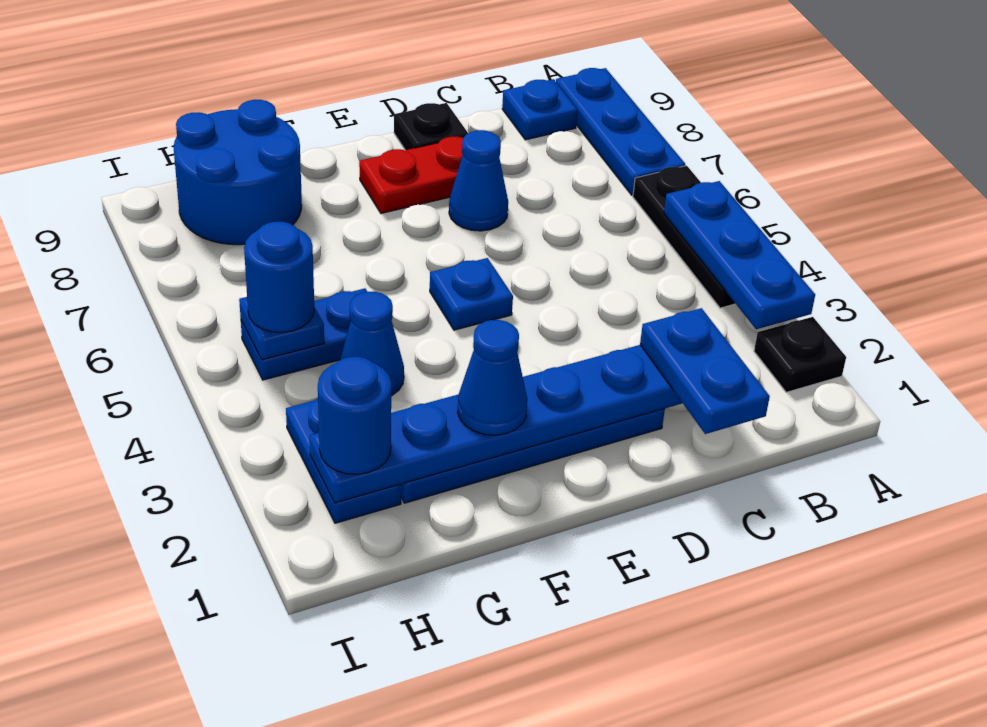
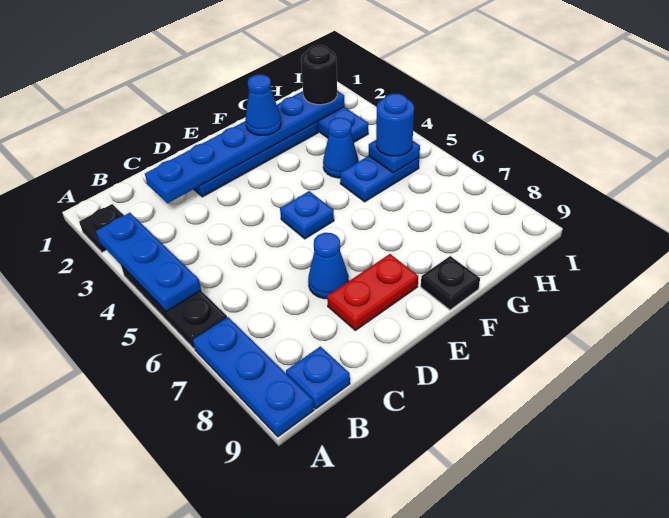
blue 1x2 plate [640,308,770,434] -> none
black 1x1 plate [394,103,468,150] -> black 1x1 plate moved to [421,256,480,310]
blue 2x2 round brick [174,100,302,245] -> none
blue 1x1 round brick [318,357,391,474] -> black 1x1 round brick [301,45,337,105]

